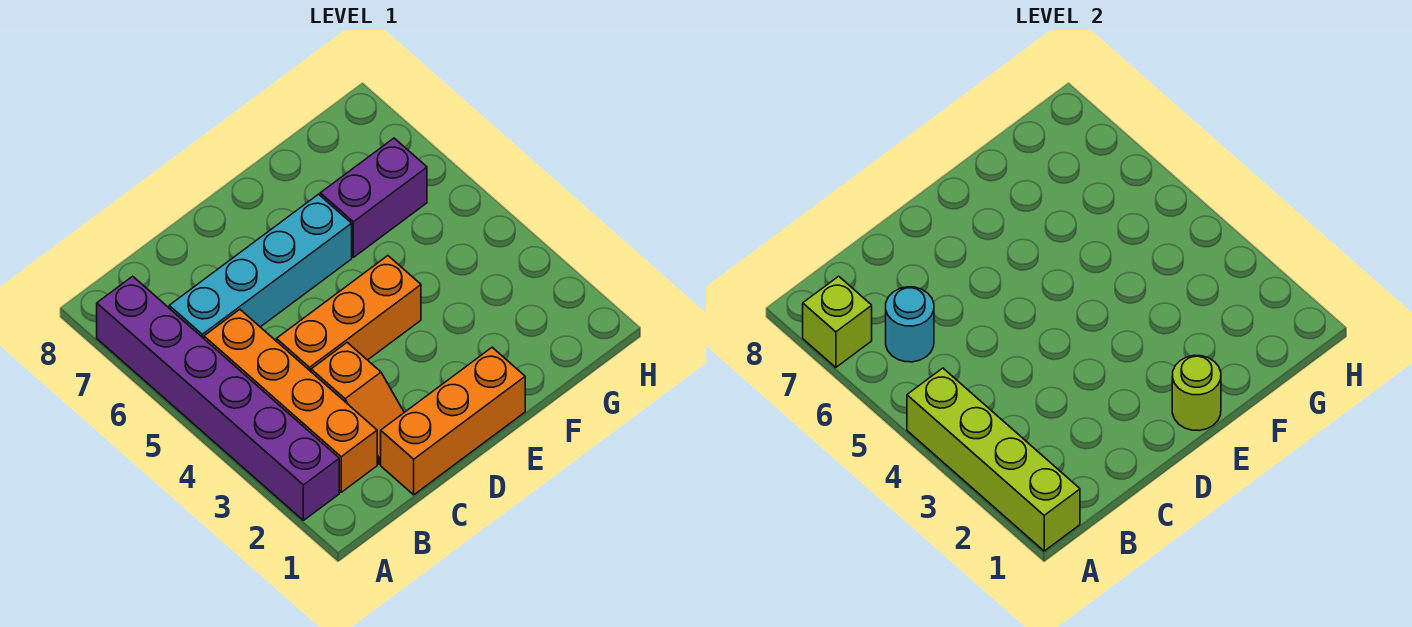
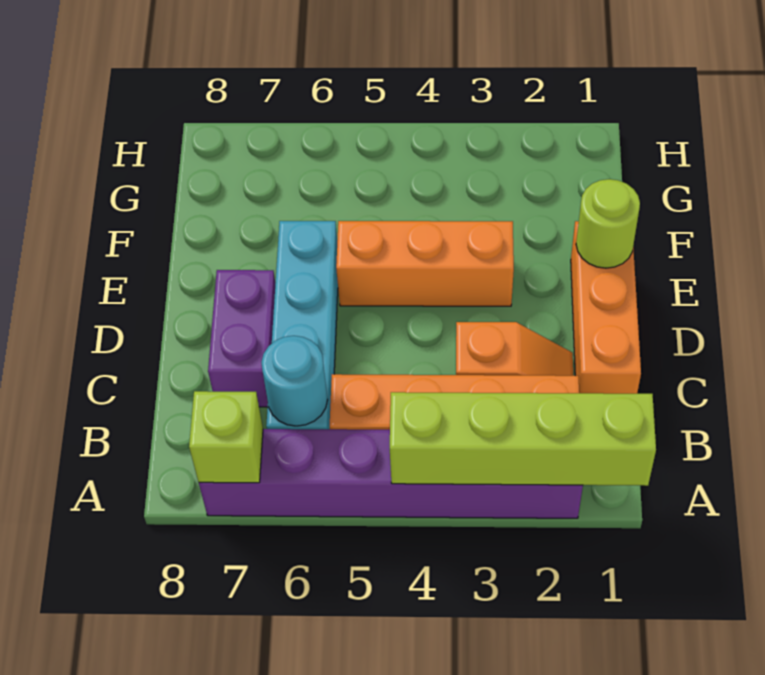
orange 1x3 brick [276,256,421,371] -> orange 1x3 brick turned to [336,221,514,306]
purple 1x2 brick [320,138,427,257] -> purple 1x2 brick moved to [208,270,275,407]

